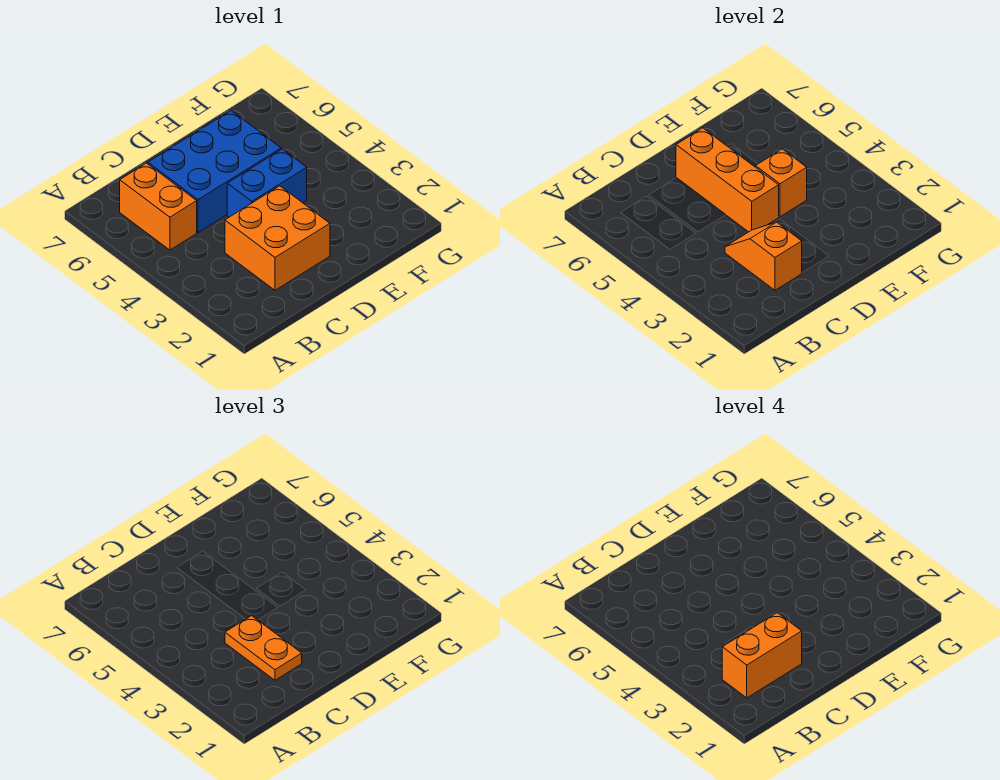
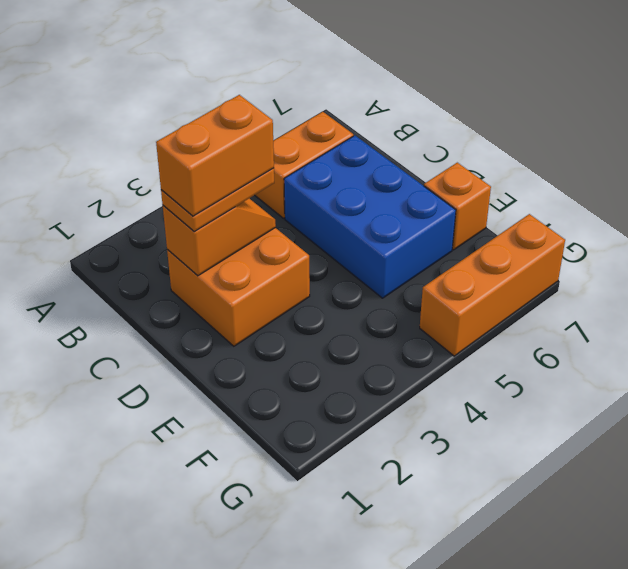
orange 1x2 brick [722,613,802,698] -> orange 1x2 brick turned to [156,95,274,216]
blue 1x2 brick [227,149,307,217] -> none
orange 1x3 brick [676,128,779,232] -> orange 1x3 brick moved to [420,214,565,356]
orange 1x1 brick [756,149,807,217] -> orange 1x1 brick moved to [424,163,491,250]

